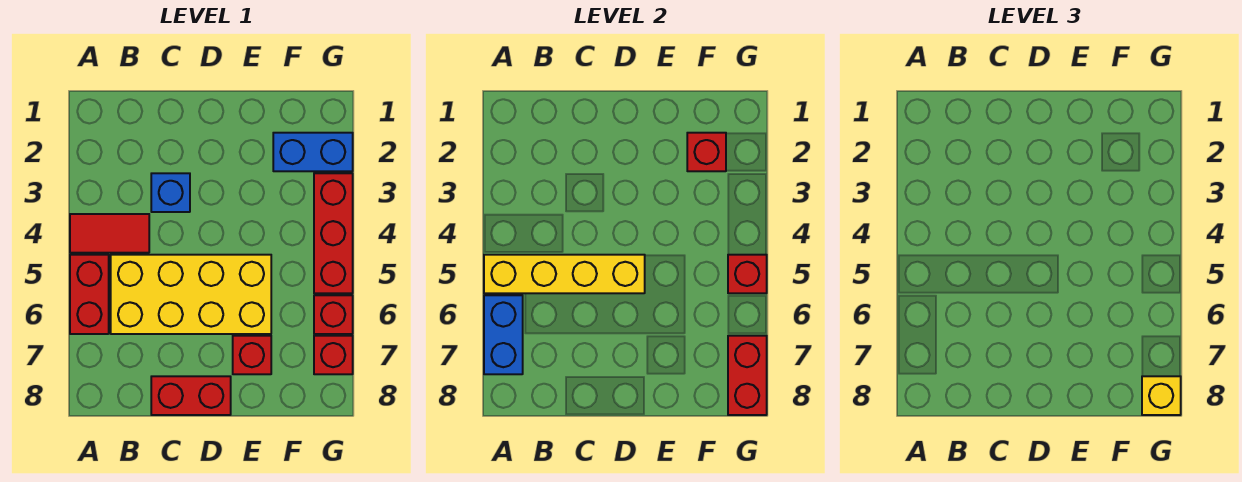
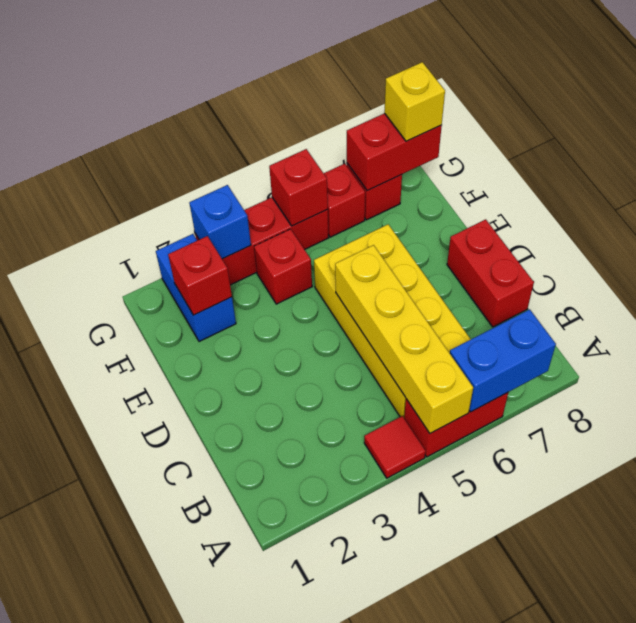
red 1x2 tile [70,214,149,253] -> red 1x1 tile [364,416,426,478]
blue 1x1 brick [151,173,190,212] -> blue 1x1 brick moved to [189,185,251,259]
red 1x1 brick [233,336,271,374] -> red 1x1 brick moved to [254,229,312,304]

